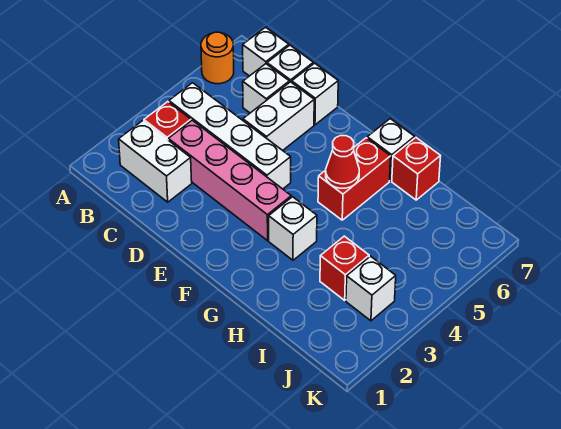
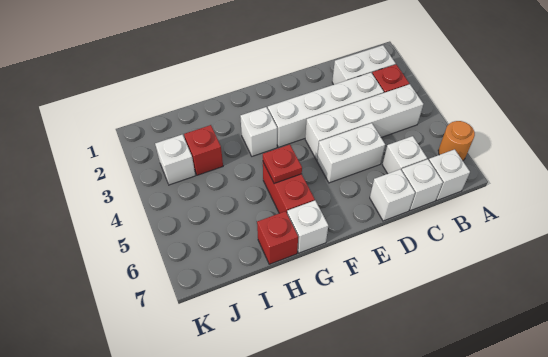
pink 1x4 brick [168,120,291,241] -> white 1x4 brick [268,73,384,147]
white 1x2 brick [243,82,314,150] -> white 1x2 brick turned to [317,123,385,183]
red 1x1 cone [326,136,359,188] -> red 1x1 plate [263,144,302,184]

